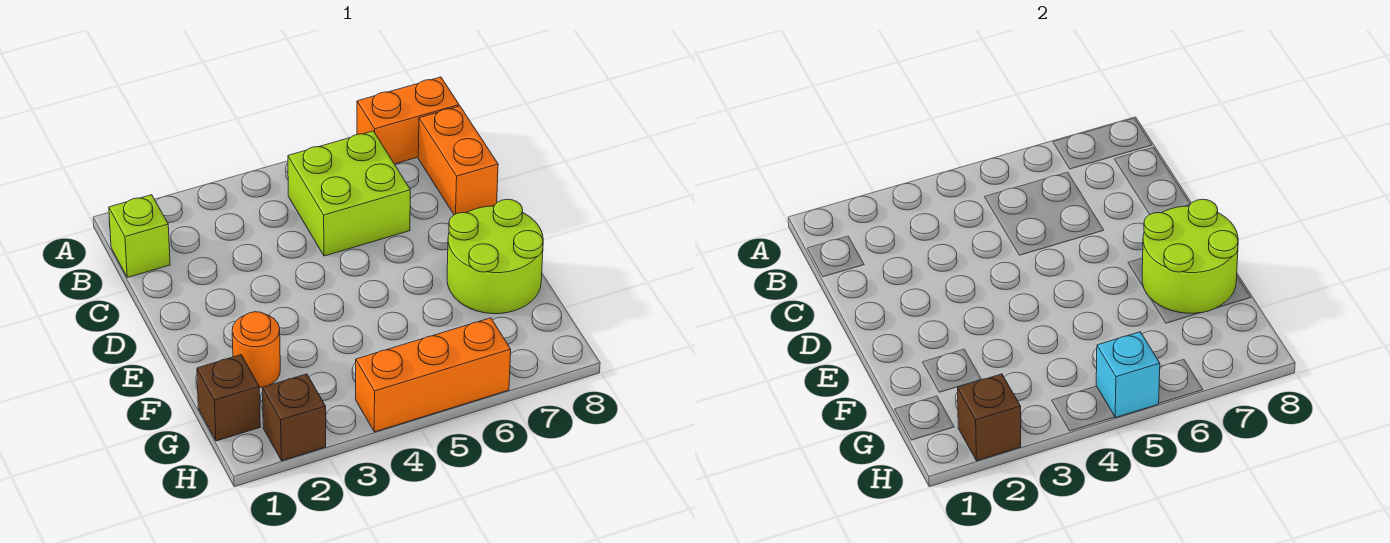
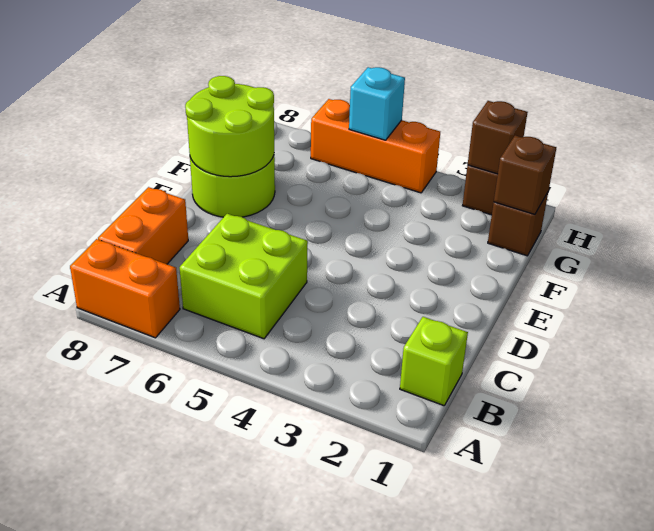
orange 1x1 round brick [232,312,280,388] -> none
none -> brown 1x1 brick [494,135,557,214]

